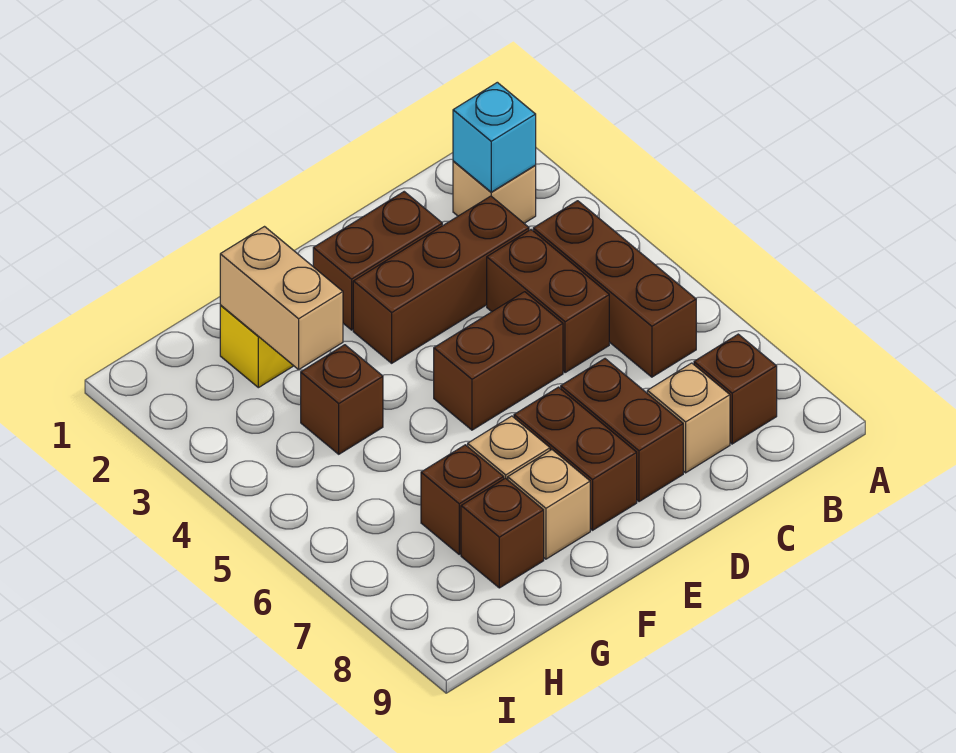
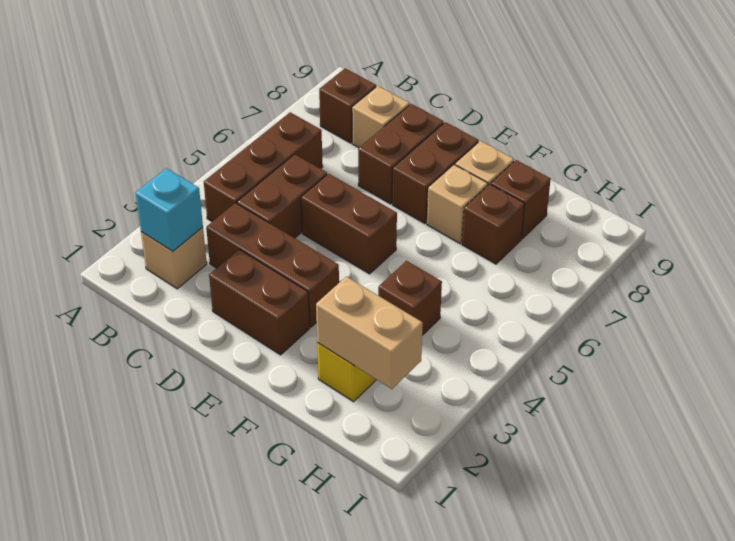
tan 1x2 brick [220,227,343,369] -> tan 1x2 brick turned to [316,277,423,389]

